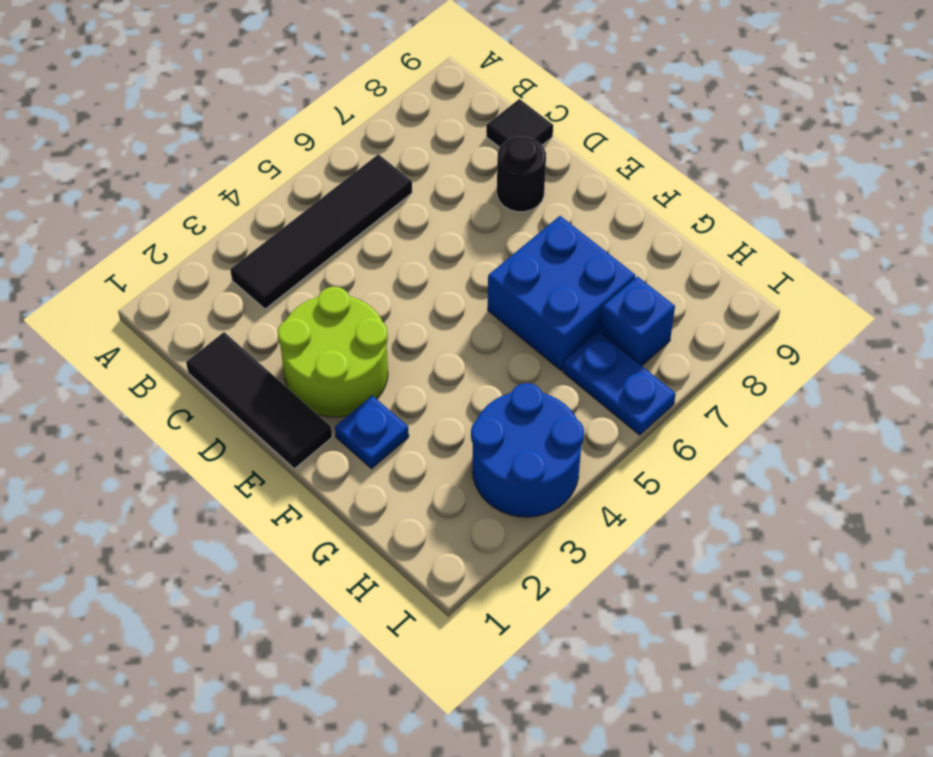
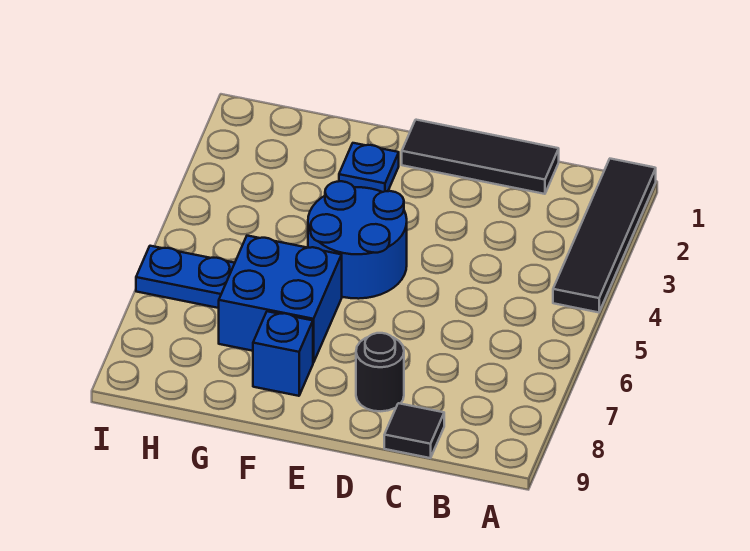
black 1x4 tile [230,154,412,309] -> black 1x4 tile moved to [553,159,656,312]
lime 2x2 round brick [278,287,388,417] -> none
blue 2x2 round brick [471,383,584,517] -> blue 2x2 round brick moved to [308,181,407,299]
blue 1x1 brick [600,276,675,366] -> blue 1x1 brick moved to [253,311,313,396]

